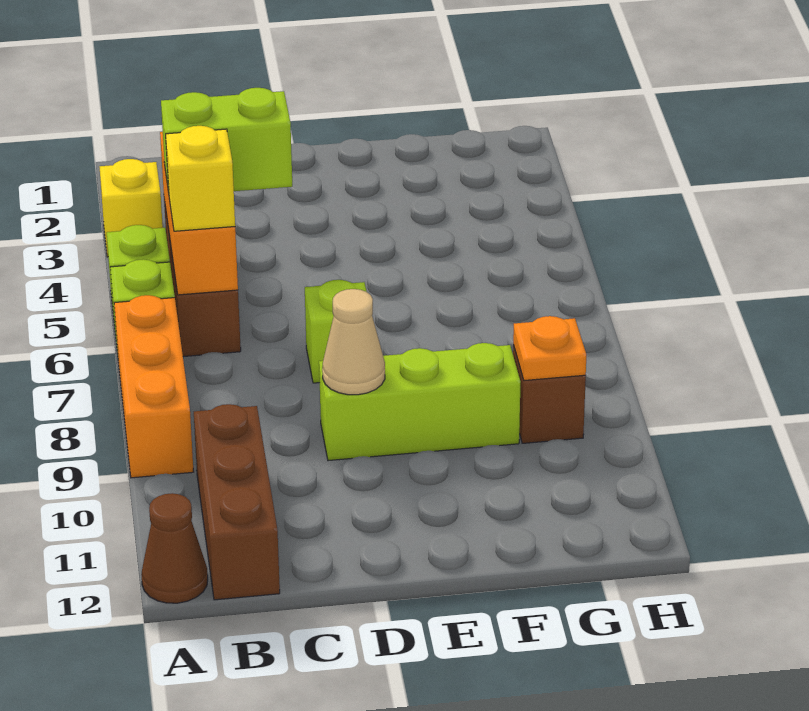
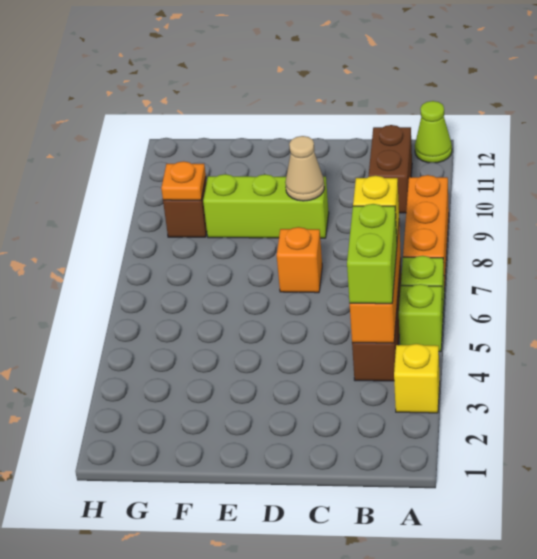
brown 1x1 cone [141,493,208,603] -> lime 1x1 cone [415,101,452,163]
lime 1x2 brick [161,88,292,192] -> lime 1x2 brick turned to [347,204,397,304]
brown 1x3 brick [194,404,280,600] -> brown 1x2 brick [369,125,412,213]
lime 1x1 brick [305,280,367,383] -> orange 1x1 brick [277,227,322,293]

